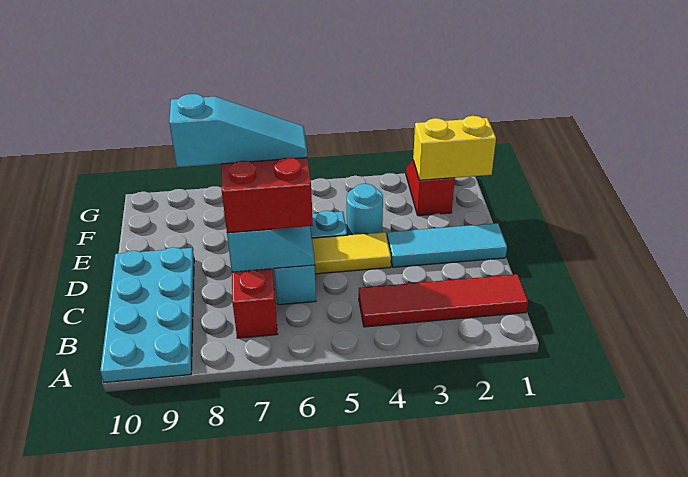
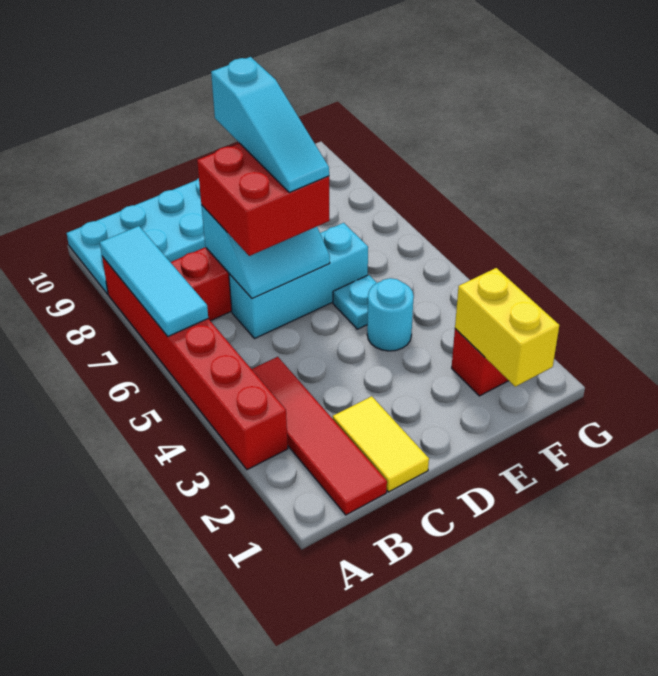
none -> red 1x6 brick [102,257,288,470]
cyan 1x3 tile [387,223,507,267] -> cyan 1x3 tile moved to [100,226,208,336]
yellow 1x2 tile [312,232,391,274] -> yellow 1x2 tile moved to [333,396,429,492]

